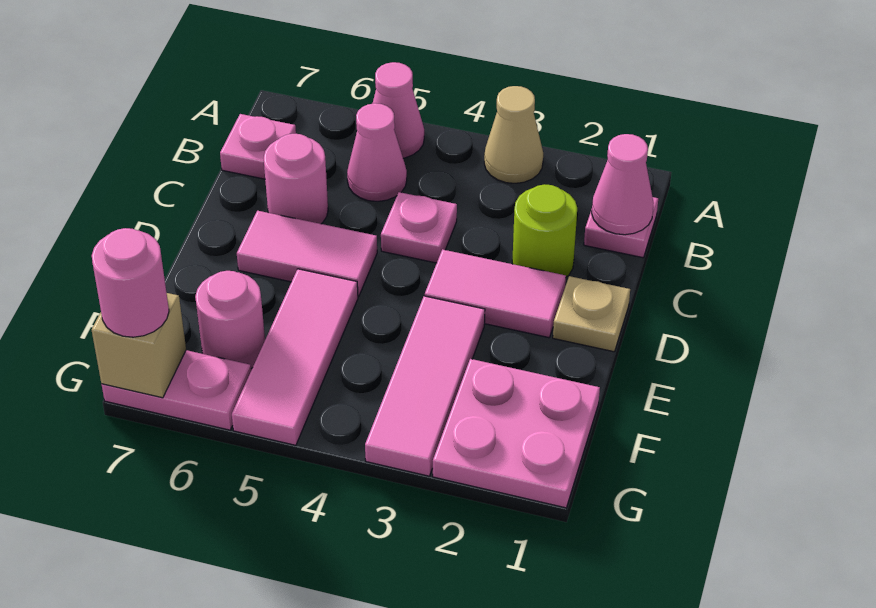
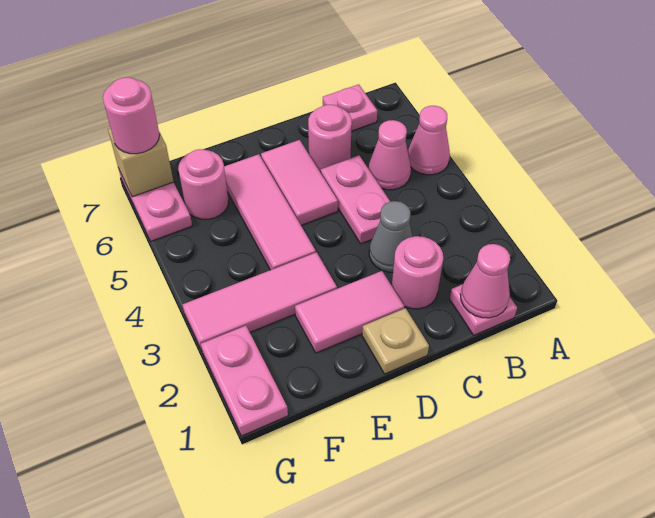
tan 1x1 cone [484,86,543,183] -> none
lime 1x1 round brick [512,184,577,277] -> pink 1x1 round brick [392,236,443,309]
none -> grey 1x1 cone [369,201,412,272]
pink 1x1 plate [381,192,457,263] -> pink 1x2 plate [321,155,390,244]
pink 1x2 tile [425,249,566,338] -> pink 1x2 tile turned to [295,271,404,353]
pink 1x3 tile [232,269,358,445] -> pink 1x3 tile turned to [224,154,316,270]
pink 2x2 plate [433,359,600,508] -> pink 1x2 plate [201,326,288,436]

